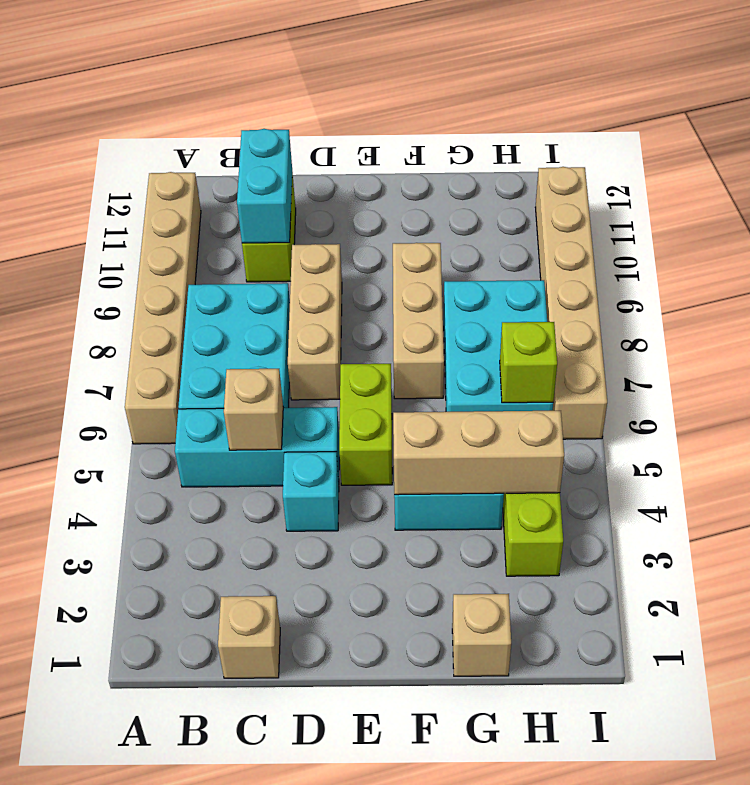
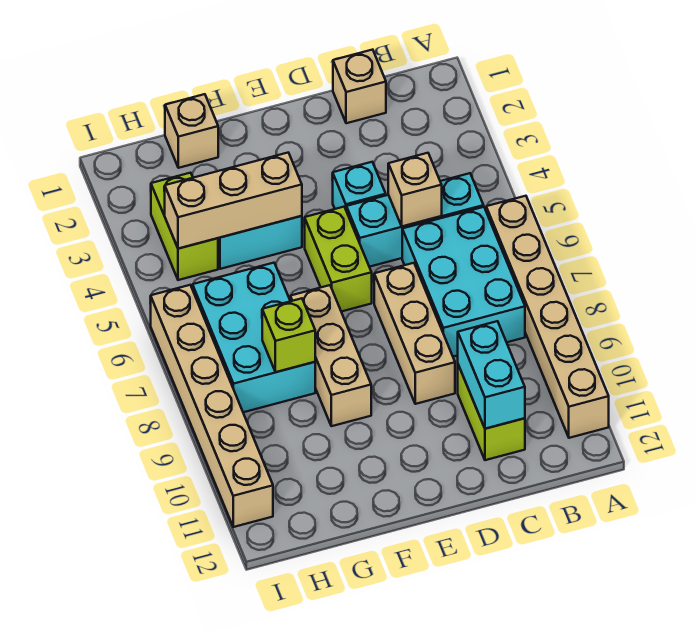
lime 1x1 brick [500,322,557,403] -> lime 1x1 brick moved to [262,298,315,372]

